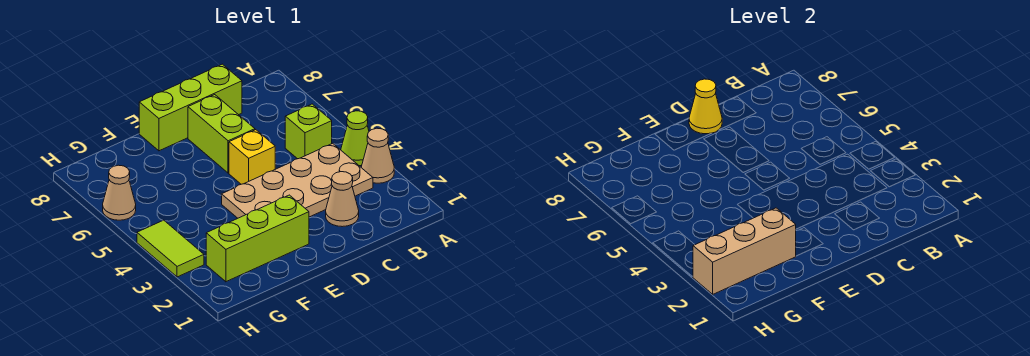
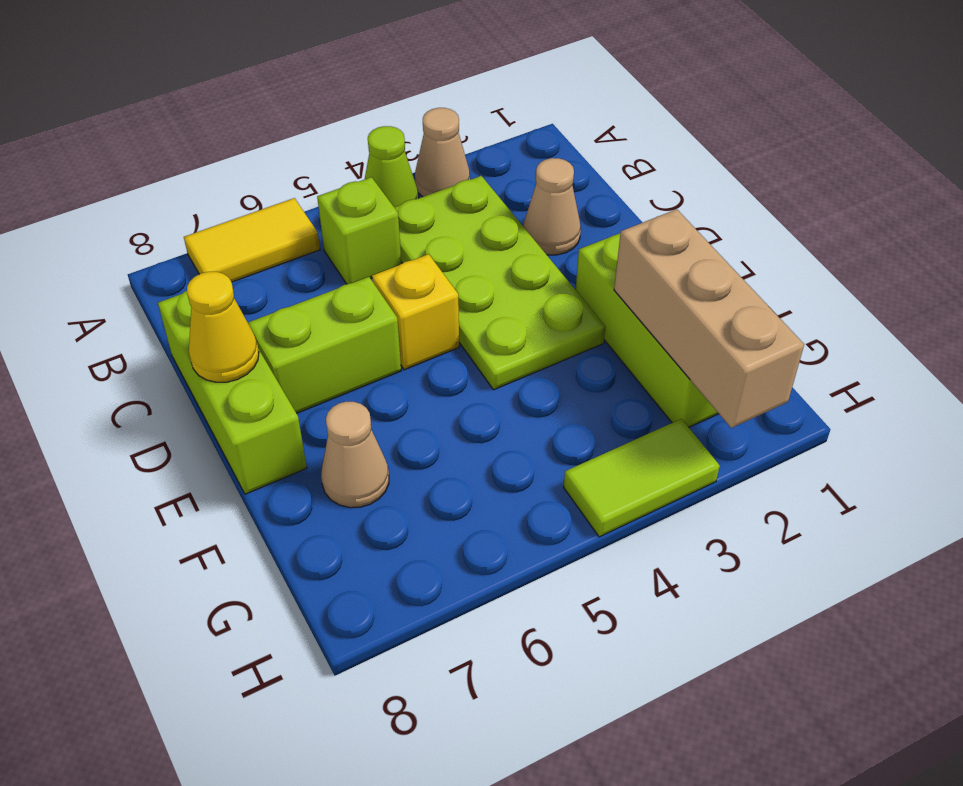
none -> yellow 1x2 tile [184,198,320,282]
tan 2x4 plate [222,143,373,218] -> lime 2x4 plate [394,176,606,390]
tan 1x1 cone [103,165,136,220] -> tan 1x1 cone moved to [321,402,389,508]

